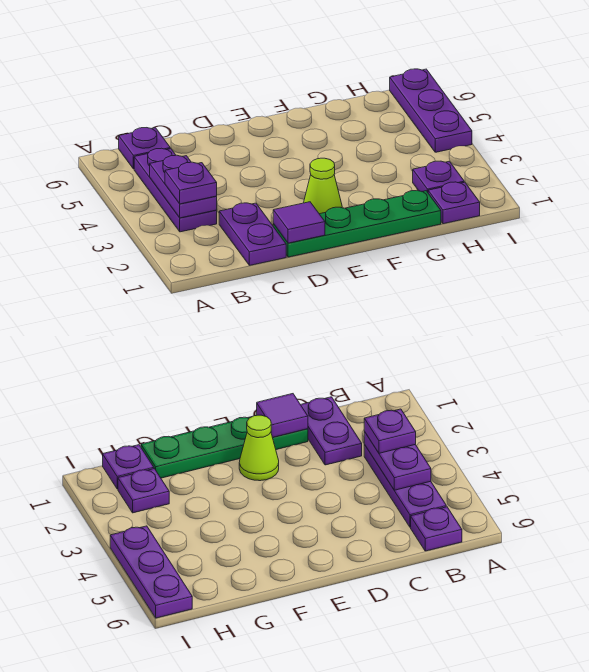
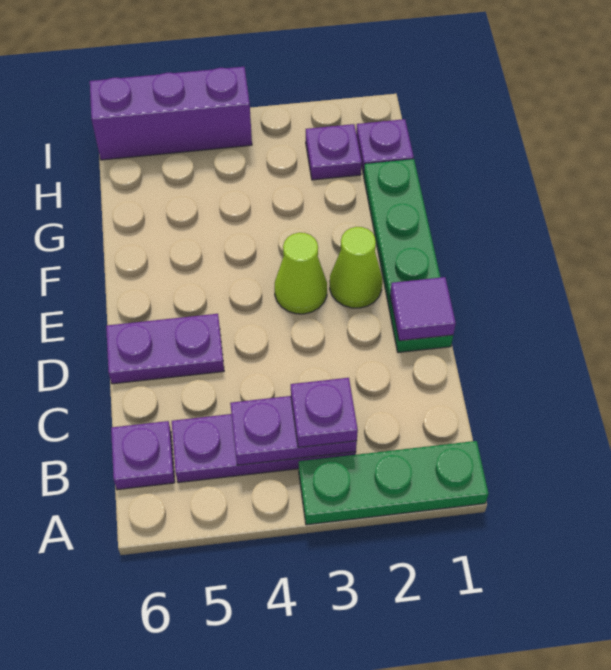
none -> green 1x3 plate [299,441,488,525]
purple 1x2 plate [219,203,286,265] -> purple 1x2 plate moved to [106,314,224,384]
none -> lime 1x1 cone [275,233,327,314]
purple 1x3 plate [390,69,472,152] -> purple 1x3 brick [90,67,252,160]

